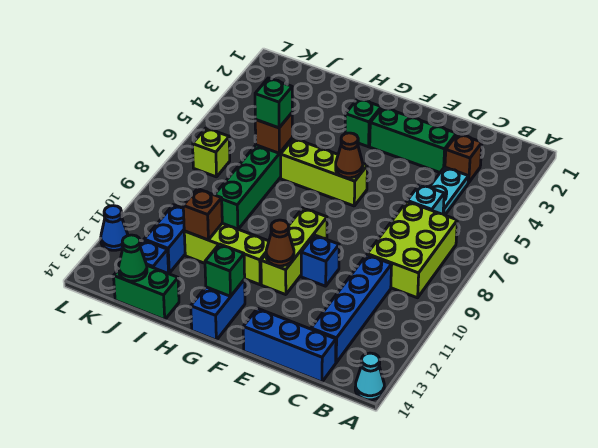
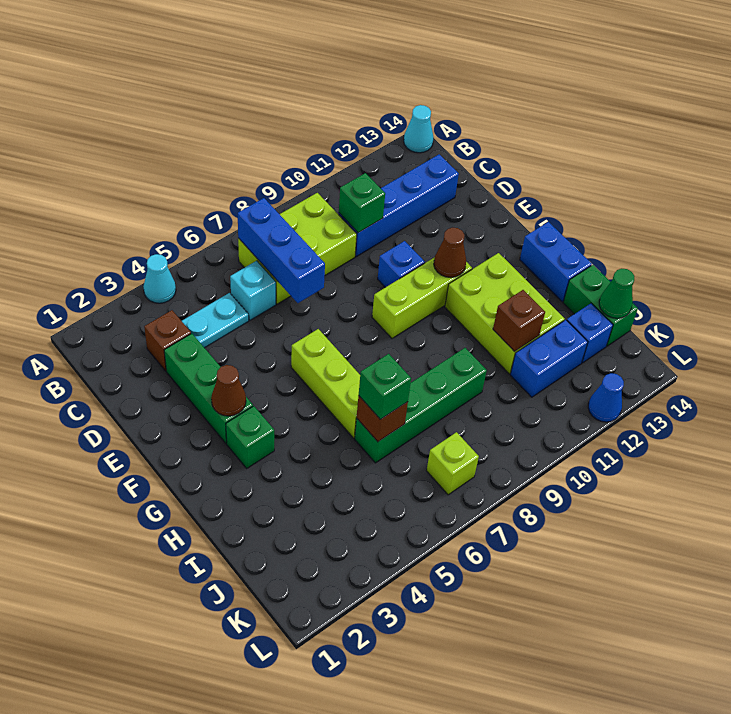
none -> cyan 1x1 cone [143,254,176,303]
blue 1x3 brick [243,309,336,382] -> blue 1x3 brick moved to [238,198,325,303]
brown 1x1 cone [336,133,363,178] -> brown 1x1 cone moved to [211,365,246,416]
lime 1x3 brick [184,223,269,285] -> lime 2x3 brick [445,253,565,374]
blue 1x2 brick [191,279,245,340] -> blue 1x2 brick turned to [520,222,592,302]
green 1x1 brick [205,244,245,296] -> green 1x1 brick moved to [339,173,385,233]

